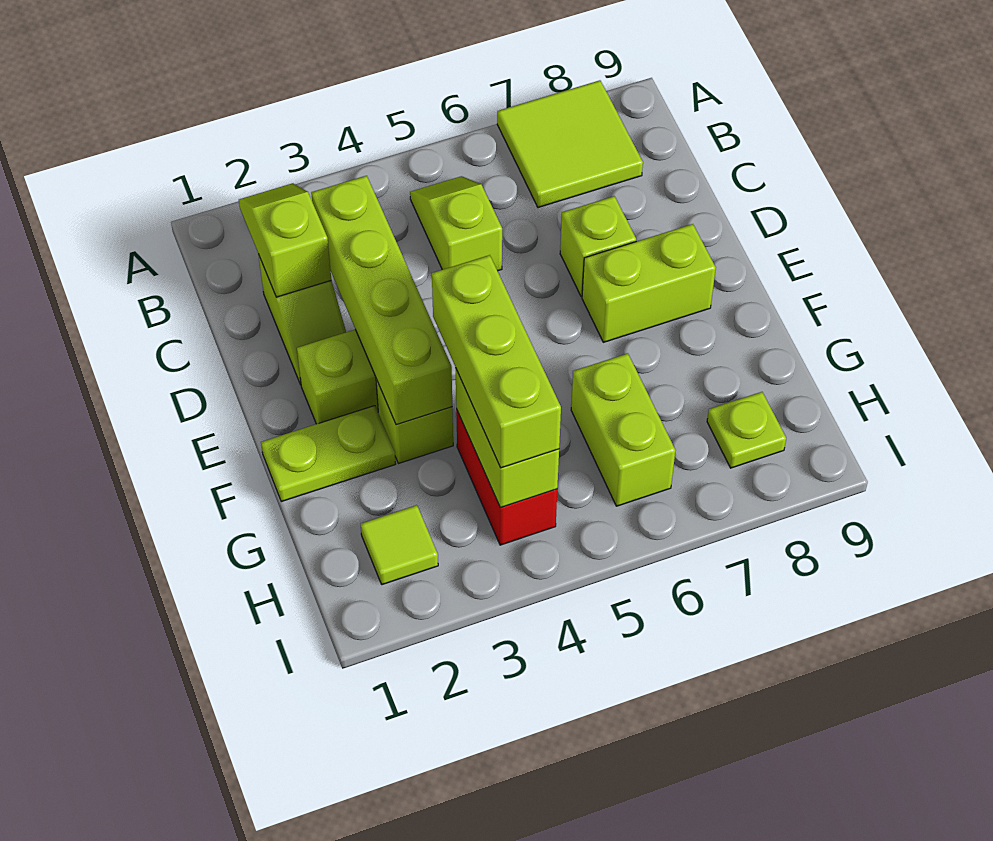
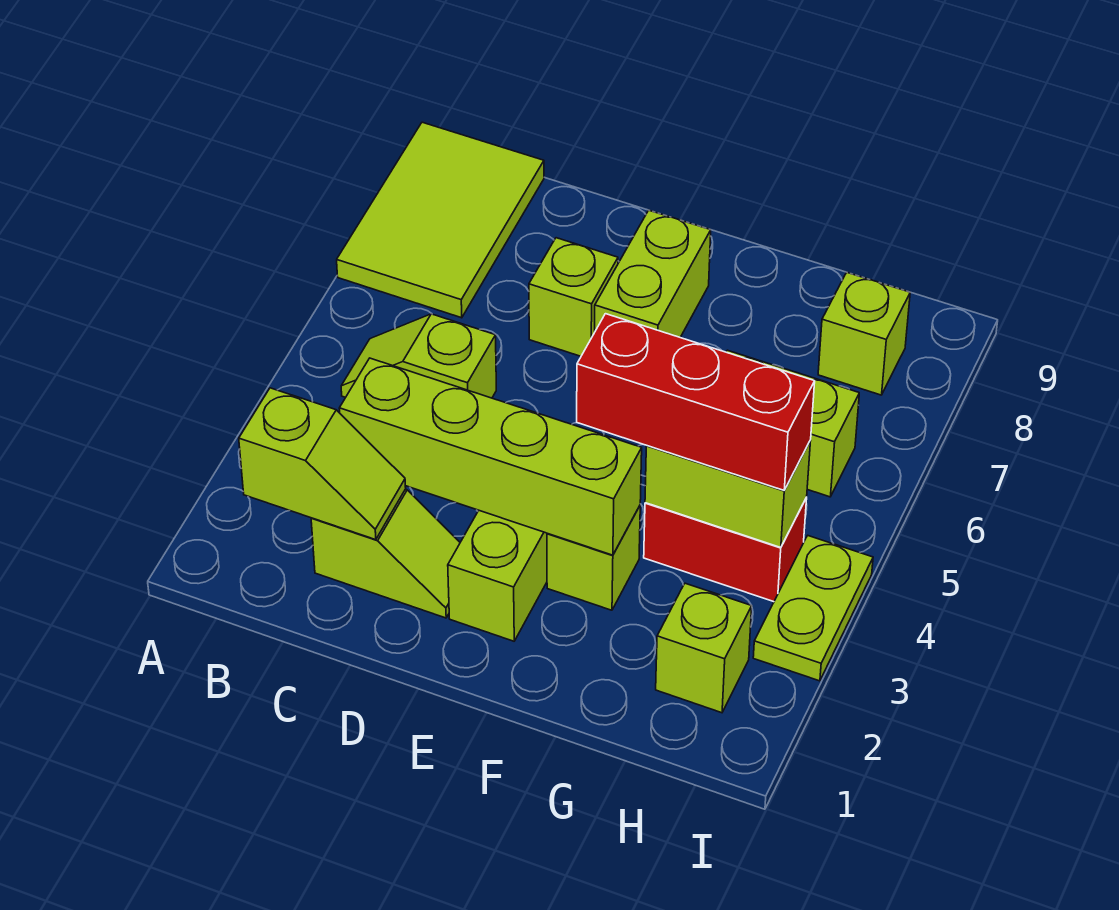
lime 2x2 tile [497,80,643,208] -> lime 2x3 tile [337,122,544,318]
lime 1x2 slope [239,183,331,297] -> lime 1x2 slope turned to [239,388,406,540]
lime 1x2 plate [261,406,396,502] -> lime 1x2 plate moved to [753,536,873,681]
lime 1x3 brick [432,255,561,468] -> red 1x3 brick [577,314,815,490]
lime 1x1 tile [361,505,438,585] -> lime 1x1 brick [656,583,752,713]
lime 1x1 plate [707,392,786,468] -> lime 1x1 brick [818,272,910,395]

